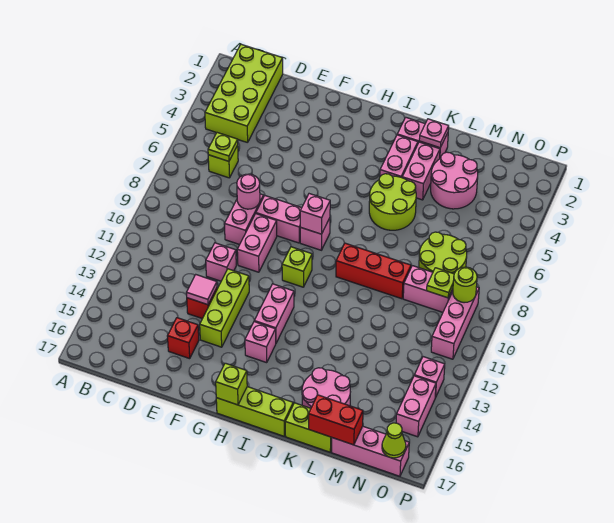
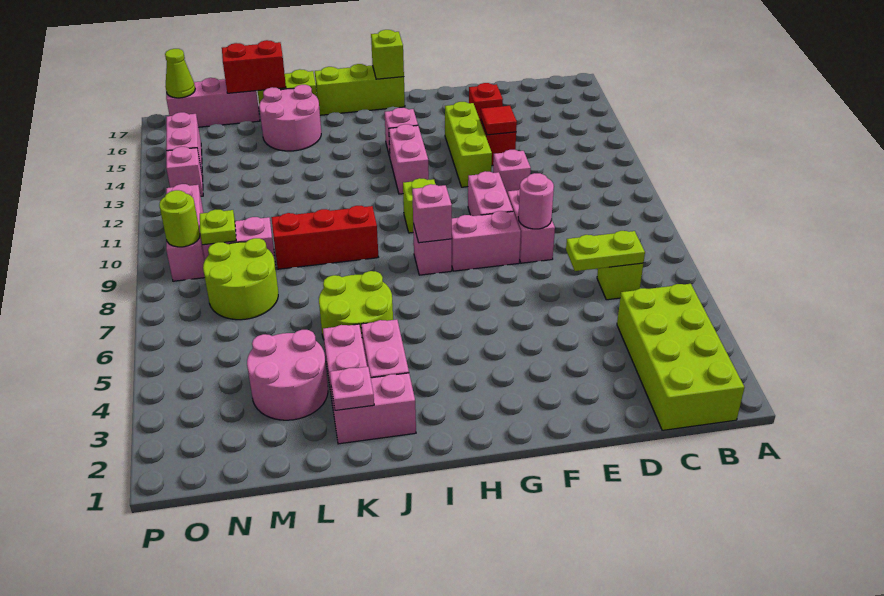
lime 1x1 plate [208,133,238,161] -> lime 1x2 plate [566,231,645,271]
pink 1x1 tile [186,275,217,305] -> red 1x1 tile [481,106,517,135]

